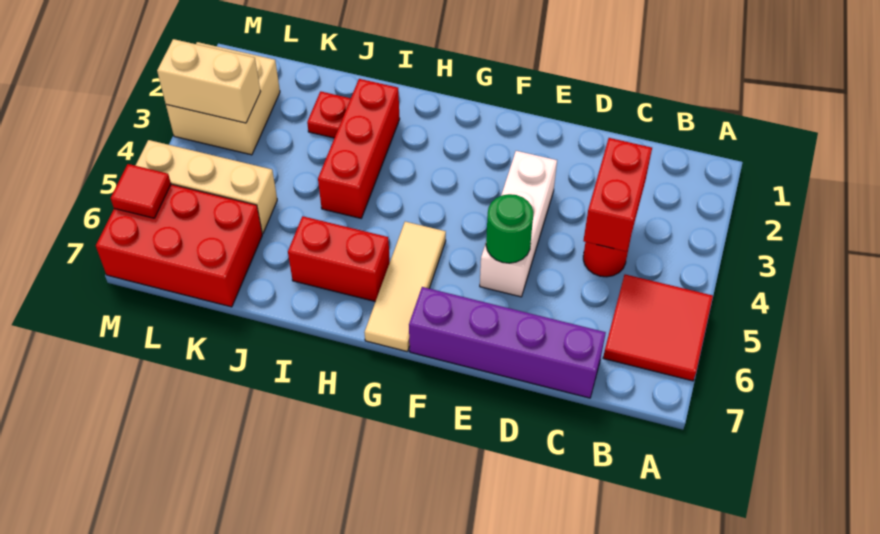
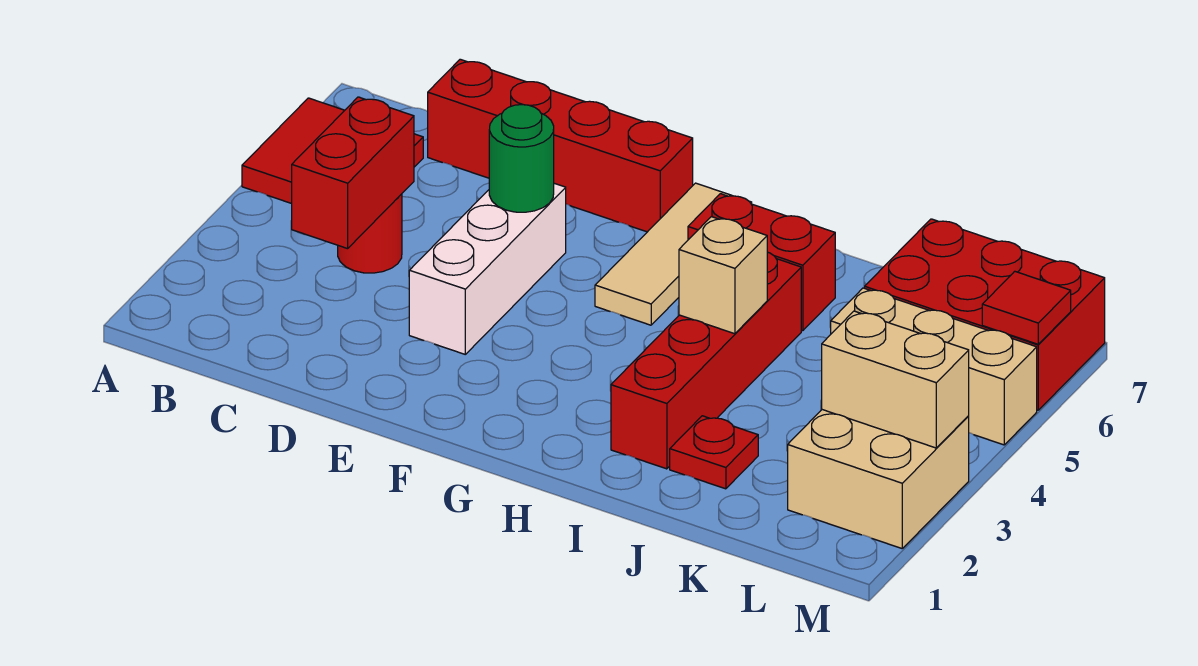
purple 1x4 brick [409,287,606,398] -> red 1x4 brick [428,59,693,232]
red 1x3 brick [318,79,400,218] -> red 1x4 brick [611,252,801,469]
none -> tan 1x1 brick [679,217,767,334]

